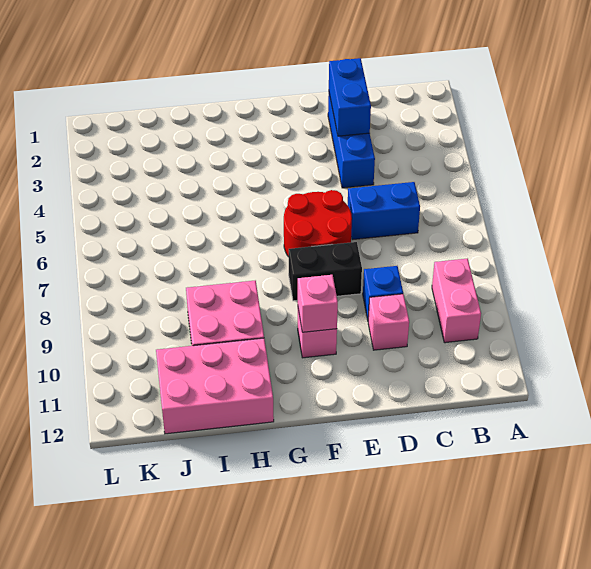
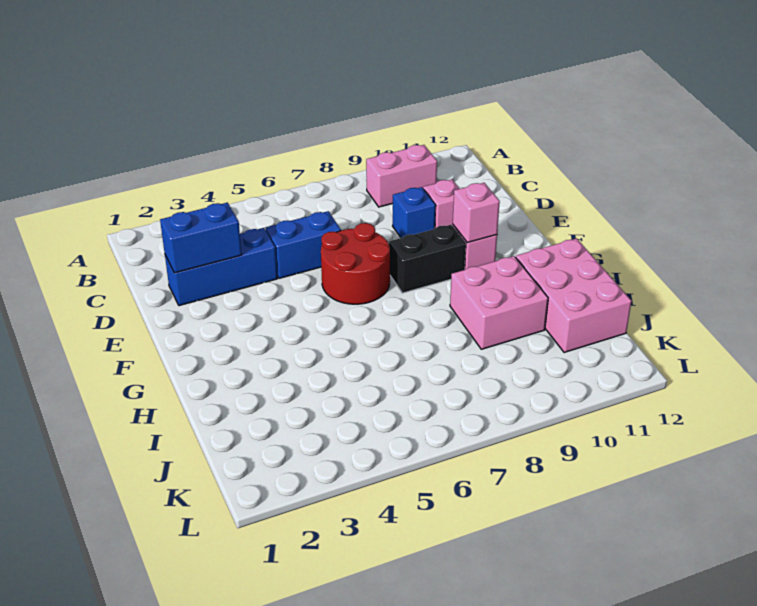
blue 1x2 brick [348,182,420,240] -> blue 1x2 brick turned to [266,211,341,278]
black 1x2 brick [289,242,362,301] -> black 1x2 brick turned to [389,225,466,293]

